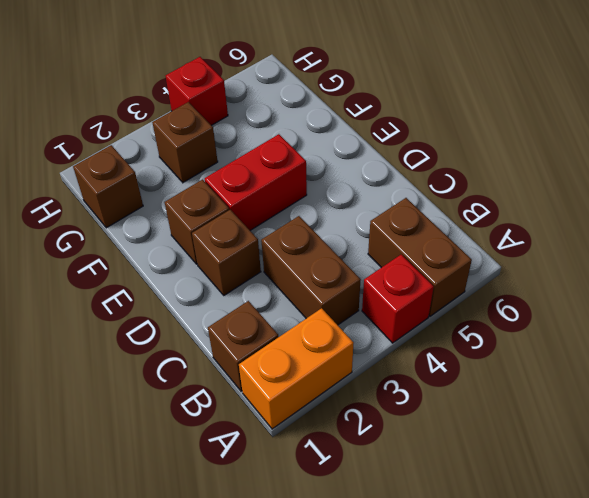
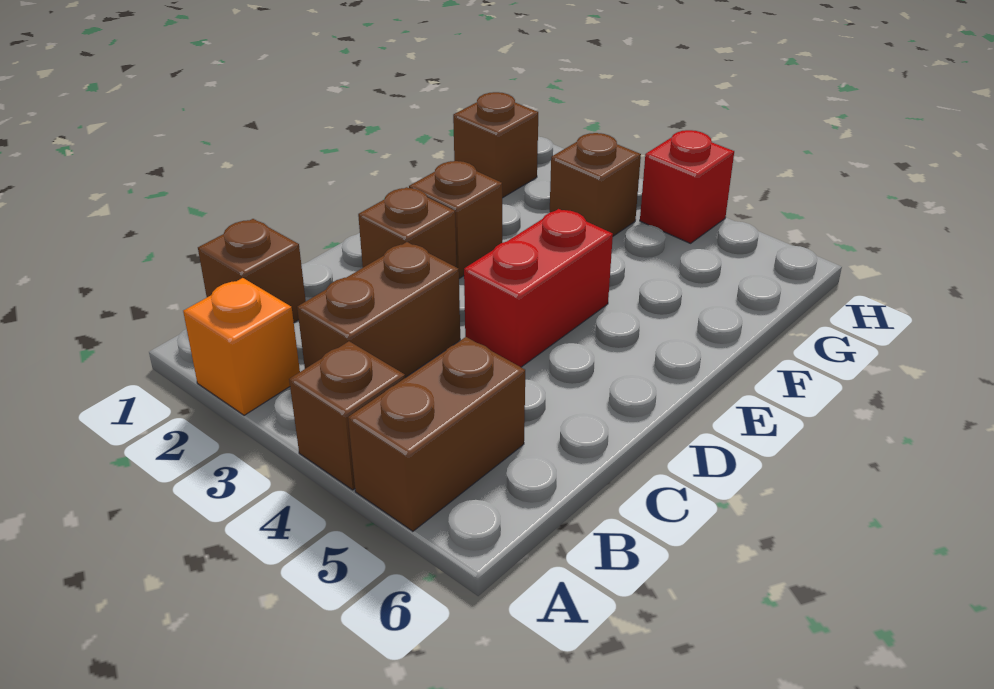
orange 1x2 brick [239,308,353,429] -> orange 1x1 brick [183,278,300,415]
red 1x1 brick [362,255,434,343] -> brown 1x1 brick [289,341,405,490]
red 1x2 brick [205,134,307,230] -> red 1x2 brick turned to [464,209,613,367]

